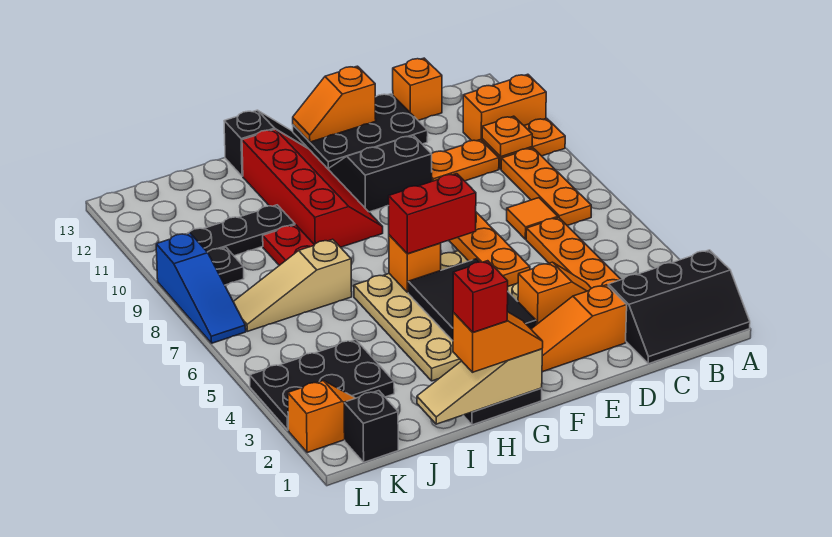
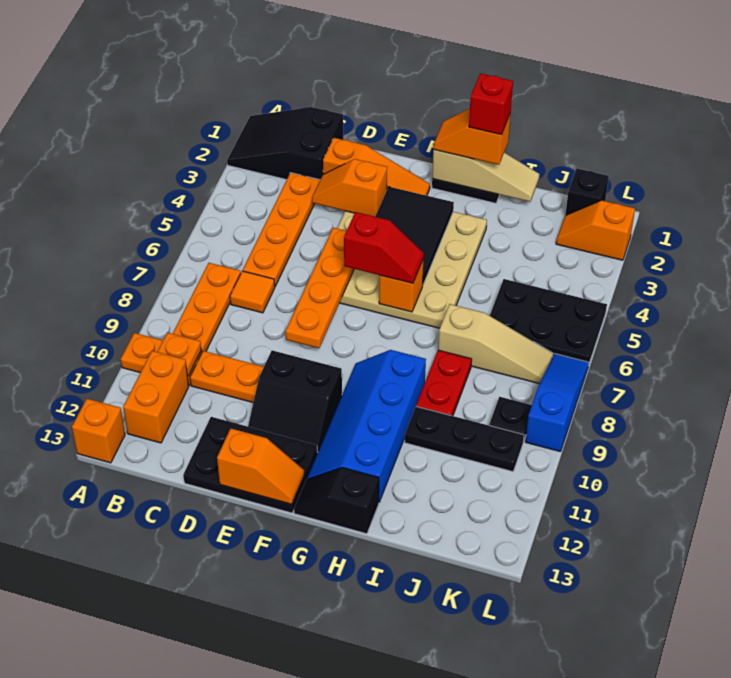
black 2x3 slope [608,250,750,364] -> black 2x3 slope turned to [227,107,343,180]
orange 1x2 brick [463,74,546,141] -> orange 1x2 brick turned to [123,351,189,443]
orange 1x1 brick [393,58,442,120] -> orange 1x1 brick moved to [72,399,125,463]
red 1x2 brick [389,174,476,254] -> red 1x2 slope [344,212,424,283]
red 2x4 slope [242,129,383,247] -> blue 2x4 slope [307,350,426,502]
black 2x3 plate [250,339,394,430] -> black 2x3 plate moved to [490,279,607,366]

